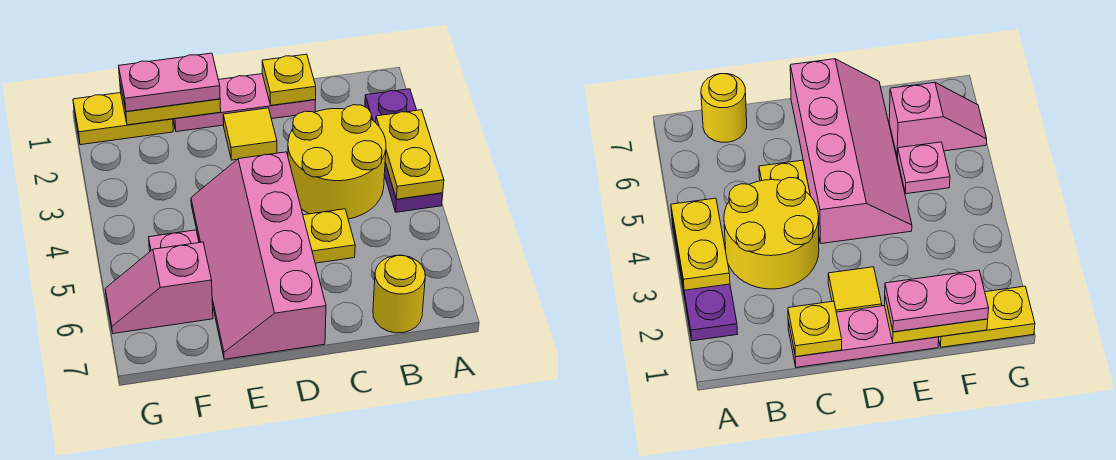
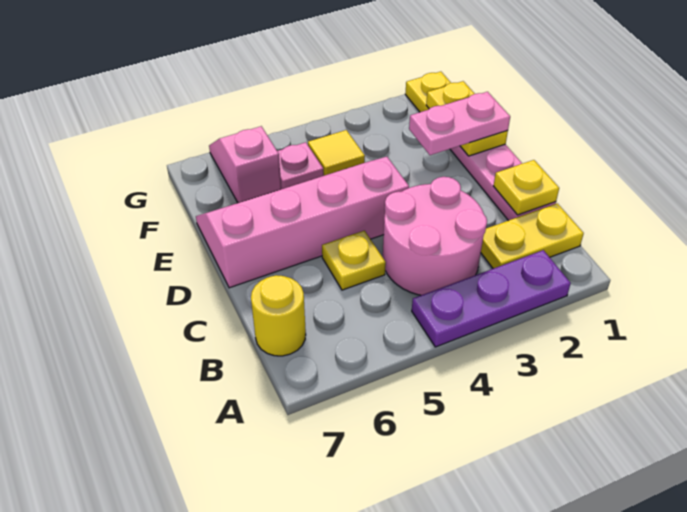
yellow 1x2 plate [376,110,444,199] -> yellow 1x2 plate moved to [481,203,584,269]
yellow 2x2 round brick [288,105,386,219] -> pink 2x2 round brick [383,177,487,295]
yellow 1x1 tile [223,108,277,160] -> yellow 1x1 tile moved to [308,130,365,175]
pink 1x2 plate [119,53,220,111] -> pink 1x2 plate turned to [409,92,510,155]

